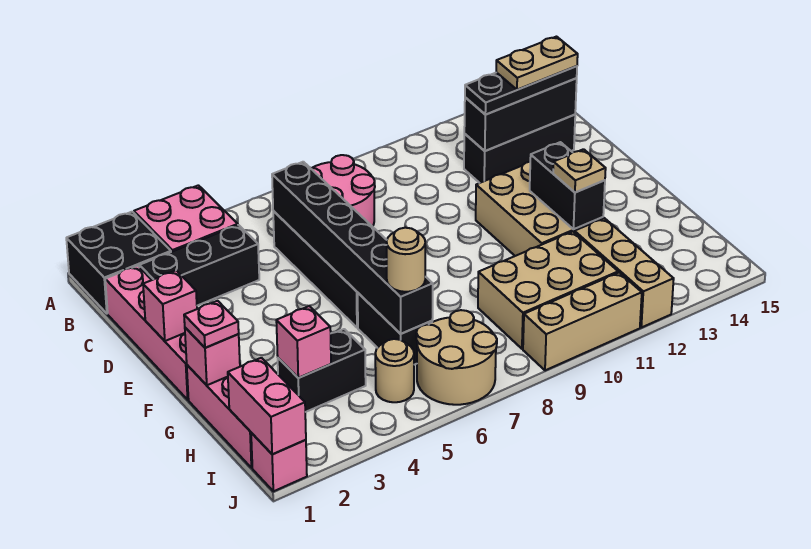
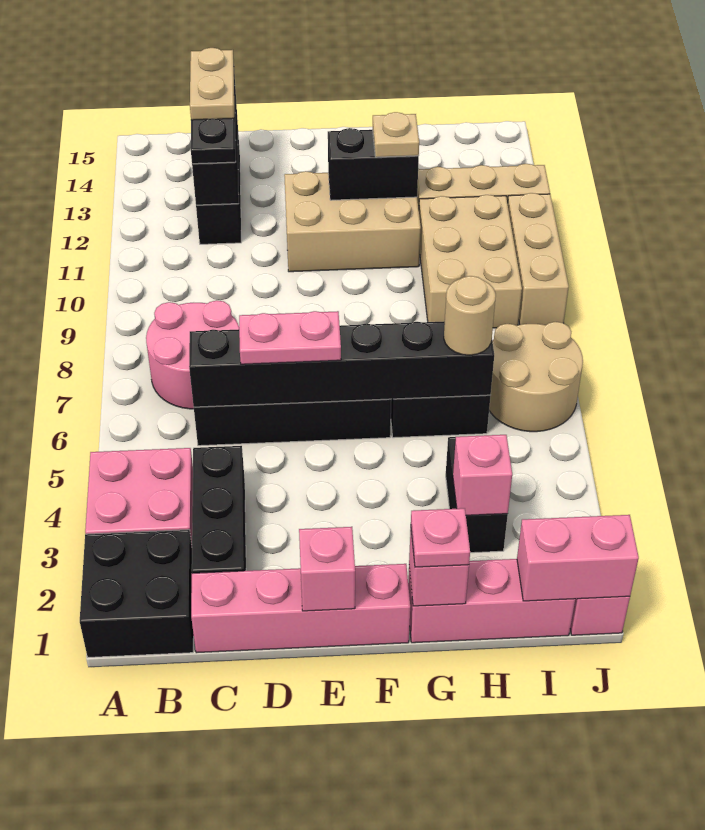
none -> pink 1x2 plate [239,311,341,364]
tan 1x1 round brick [375,339,414,402] -> none

